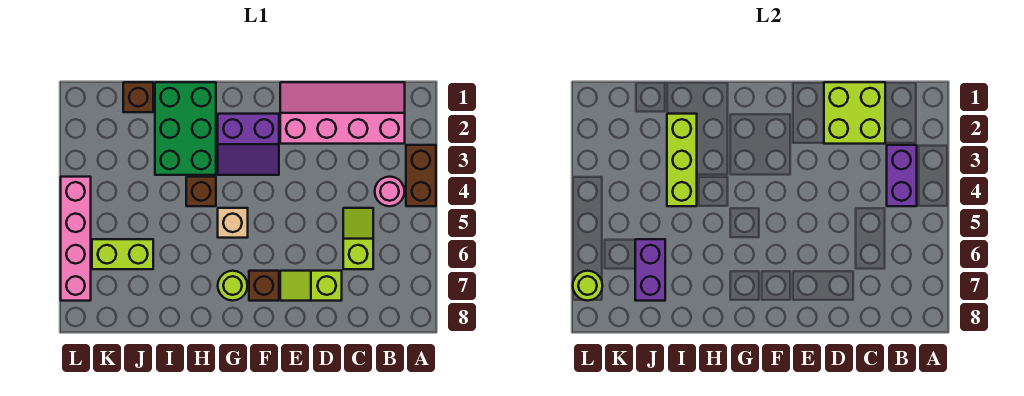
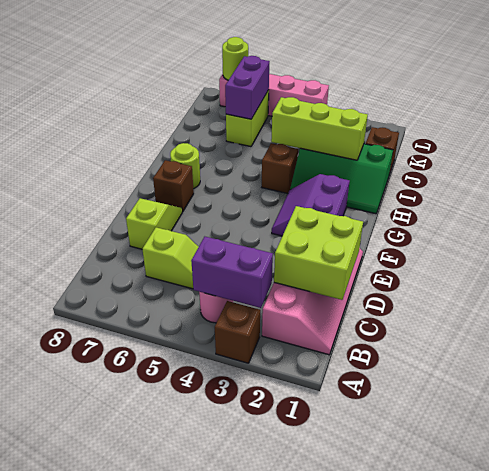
brown 1x2 brick [406,145,436,206] -> brown 1x1 brick [215,301,260,363]
tan 1x1 brick [218,208,248,238] -> none
green 2x3 brick [155,82,216,175] -> green 2x3 slope [290,144,393,214]
purple 1x2 brick [635,239,665,301] -> purple 1x2 brick turned to [225,56,270,119]

